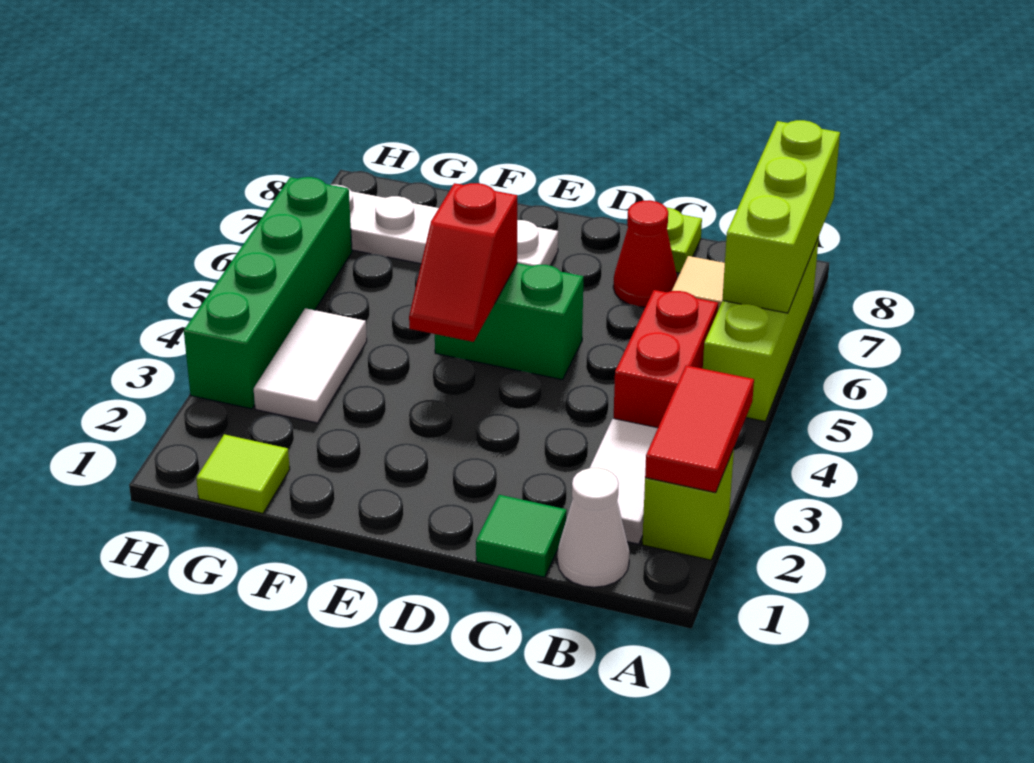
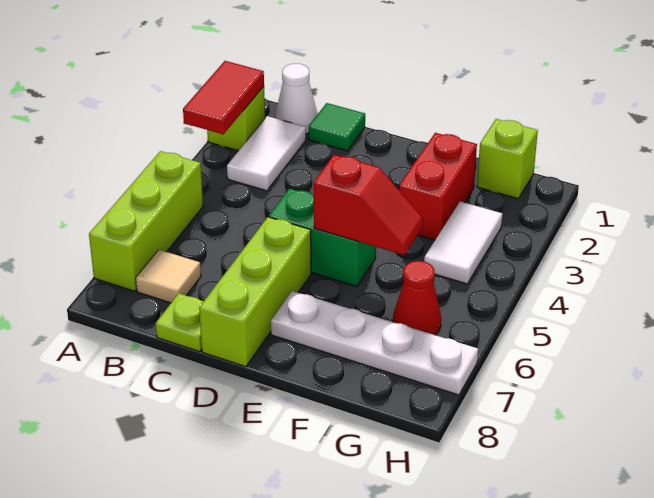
lime 1x3 brick [722,120,840,313] -> lime 1x3 brick moved to [199,217,311,367]
red 1x2 brick [614,290,718,428] -> red 1x2 brick moved to [399,133,477,240]
red 1x1 cone [613,200,677,307] -> red 1x1 cone moved to [393,261,441,335]
red 1x2 slope [409,183,517,342] -> red 1x2 slope turned to [313,155,423,255]
lime 1x1 tile [196,434,290,514] -> lime 1x1 brick [477,119,538,199]
green 1x4 brick [184,177,352,409] -> none

